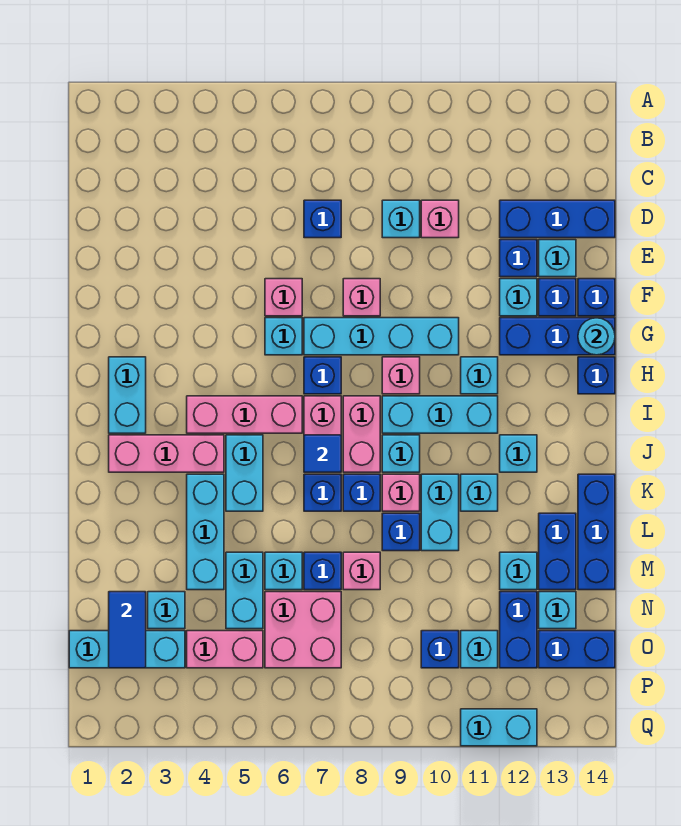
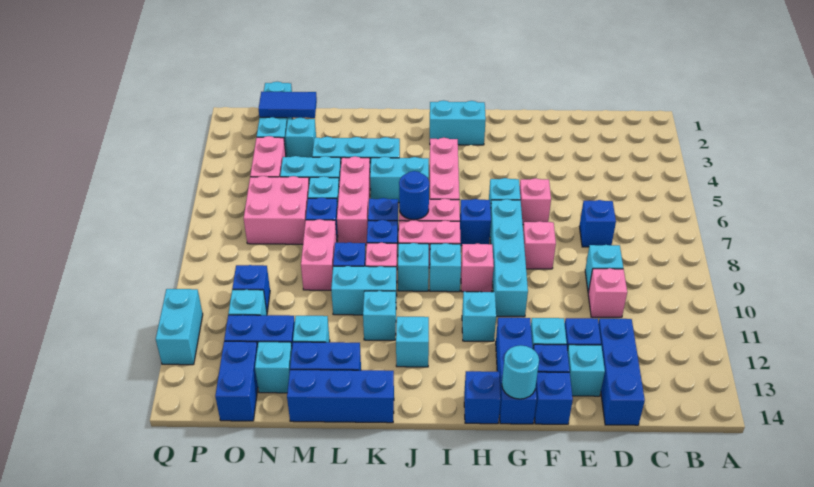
cyan 1x3 brick [382,396,498,433] -> cyan 1x1 brick [430,243,461,292]
pink 1x3 brick [109,435,224,472] -> pink 1x3 brick moved to [337,156,370,245]
blue 1x1 tile [304,435,341,472] -> blue 1x1 round brick [399,171,429,220]
pink 1x1 brick [343,552,380,590] -> pink 1x2 brick [301,219,337,290]

